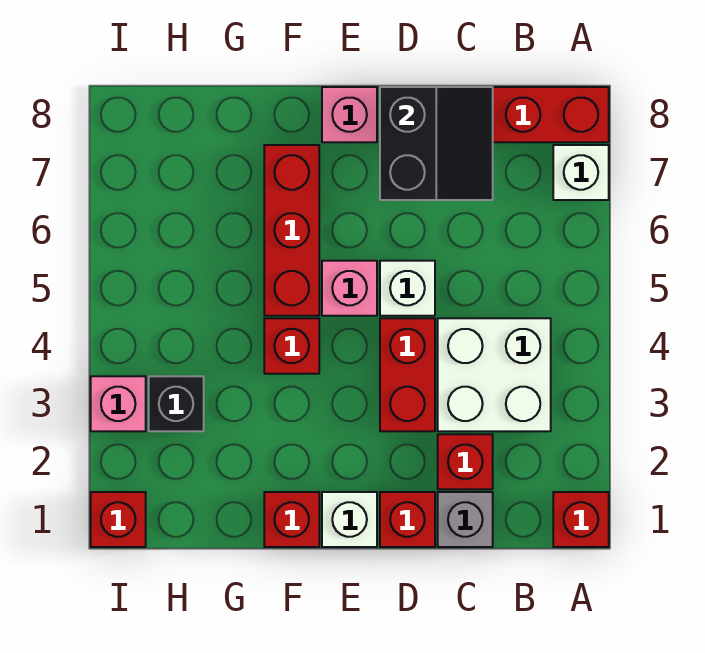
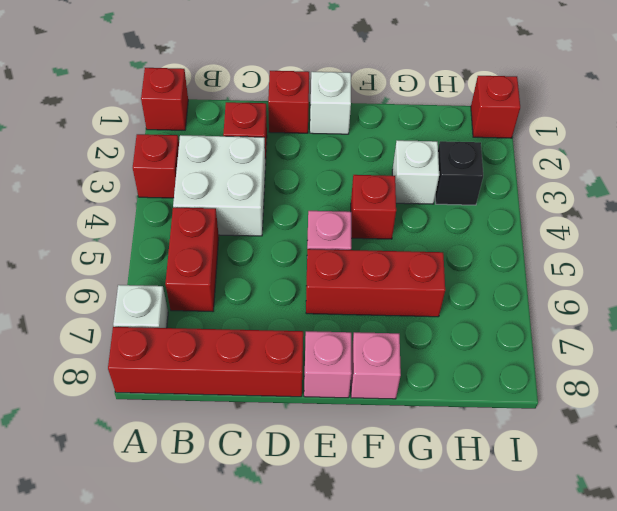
grey 1x1 brick [438,492,493,547] -> none
black 2x2 slope [380,87,493,200] -> none
red 1x2 brick [380,318,435,431] -> red 1x2 brick moved to [165,207,219,312]
white 1x1 brick [380,261,435,316] -> white 1x1 brick moved to [392,140,439,204]
red 1x1 brick [264,492,319,547] -> red 1x1 brick moved to [133,134,179,198]
red 1x3 brick [264,145,319,316] -> red 1x3 brick turned to [306,249,445,317]
pink 1x1 brick [91,376,146,431] -> pink 1x1 brick moved to [351,332,401,399]

